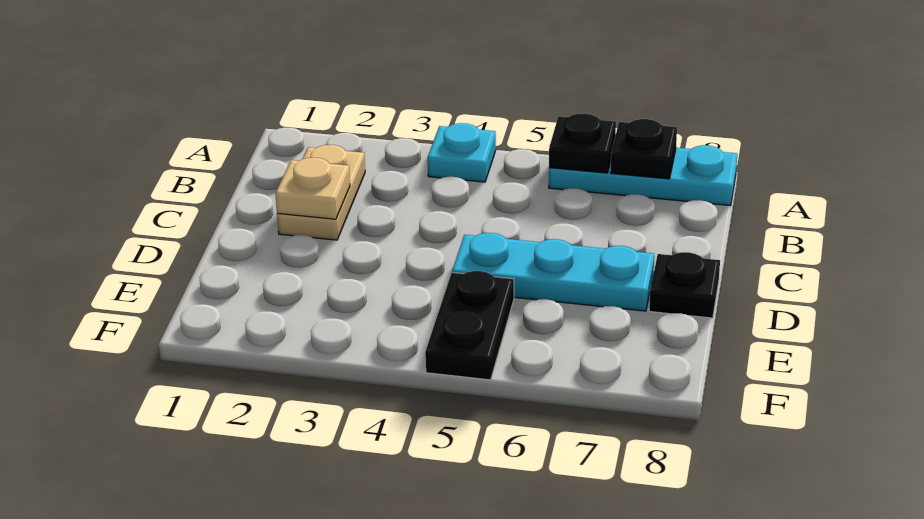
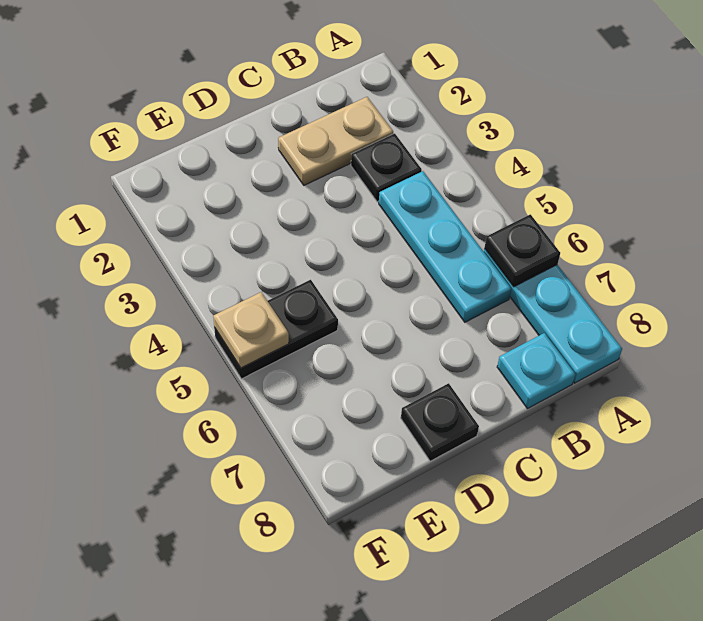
cyan 1x1 plate [428,123,496,182] -> cyan 1x1 plate moved to [497,333,575,409]
black 1x1 plate [611,119,677,179] -> black 1x1 plate moved to [351,133,422,202]
tan 1x1 plate [275,158,350,219] -> tan 1x1 plate moved to [213,292,289,368]
cyan 1x3 plate [452,233,654,311] -> cyan 1x3 plate moved to [379,171,511,322]

